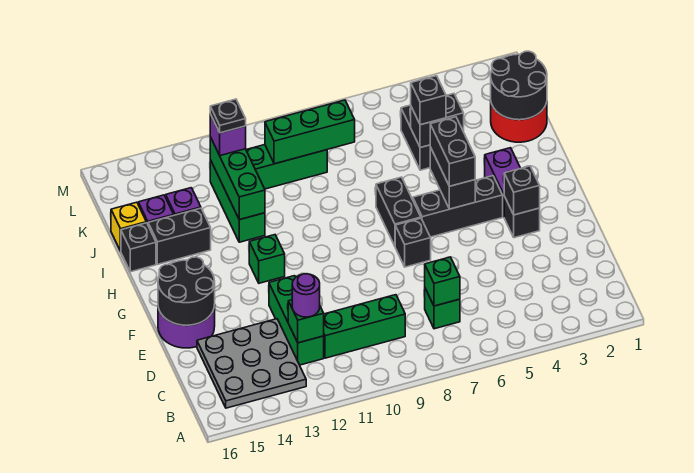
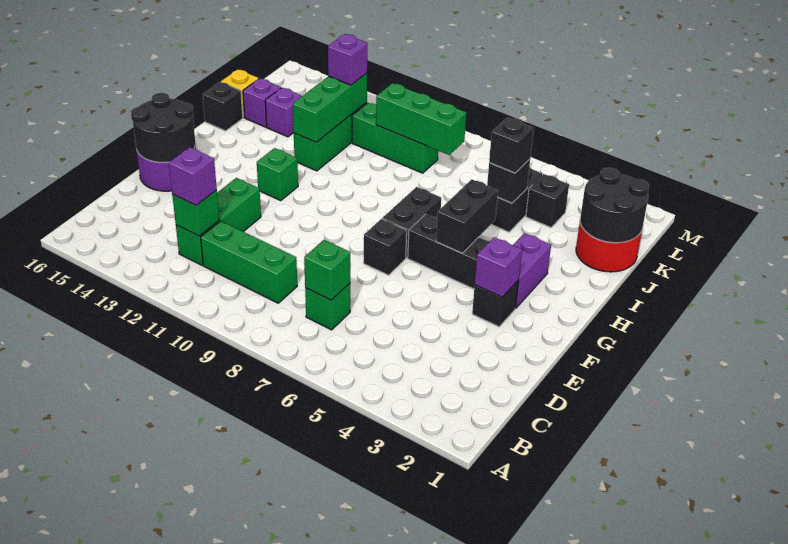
grey 3x3 plate [197,319,306,408] -> none
purple 1x1 round brick [292,274,320,317] -> purple 1x1 brick [169,147,217,205]
black 1x1 brick [504,166,540,215] -> purple 1x1 brick [475,237,522,297]
black 1x2 brick [430,117,475,186] -> none
black 1x2 brick [148,208,211,264] -> none
black 1x1 plate [210,99,246,133] -> none

